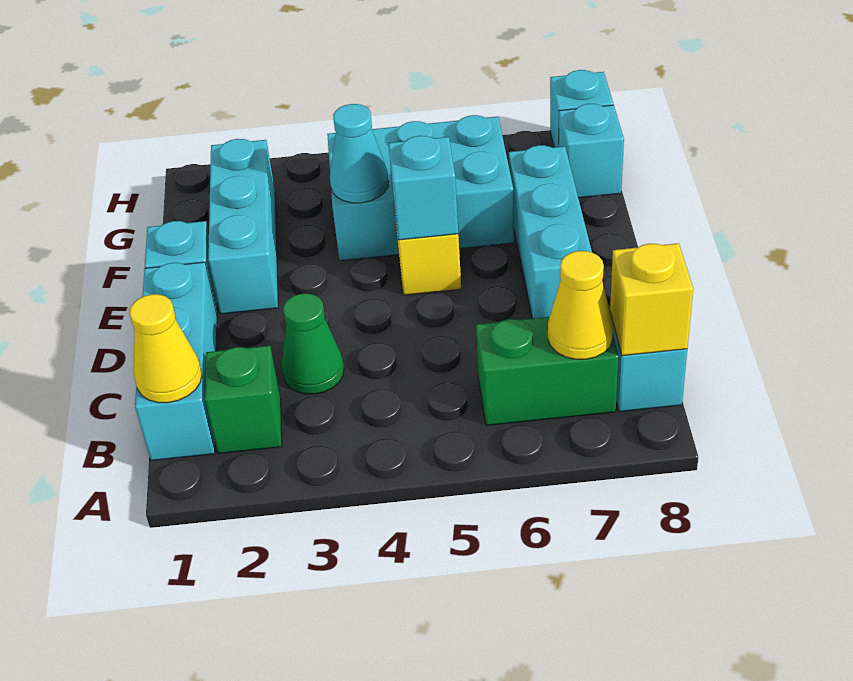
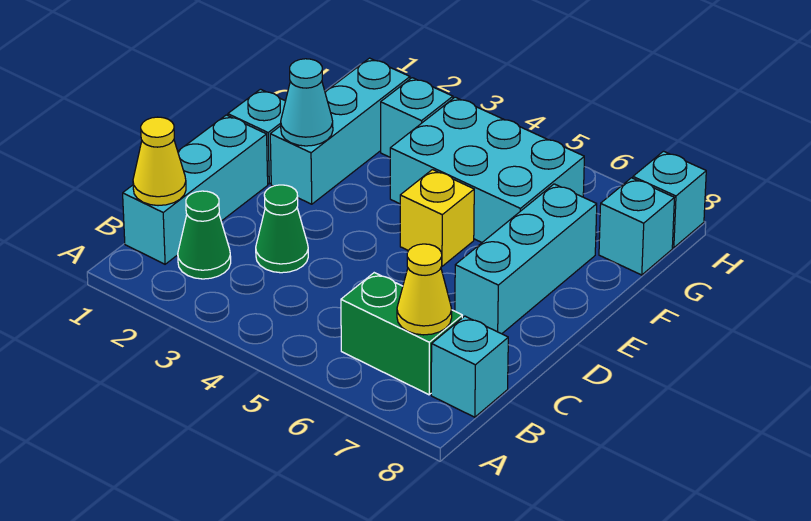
green 1x1 brick [205,346,282,453] -> green 1x1 cone [178,191,231,279]
yellow 1x1 brick [610,243,693,356] -> none
cyan 1x1 brick [388,136,458,240] -> cyan 1x1 brick moved to [381,78,453,157]
cyan 1x1 cone [330,104,389,203] -> cyan 1x1 cone moved to [281,59,333,146]

